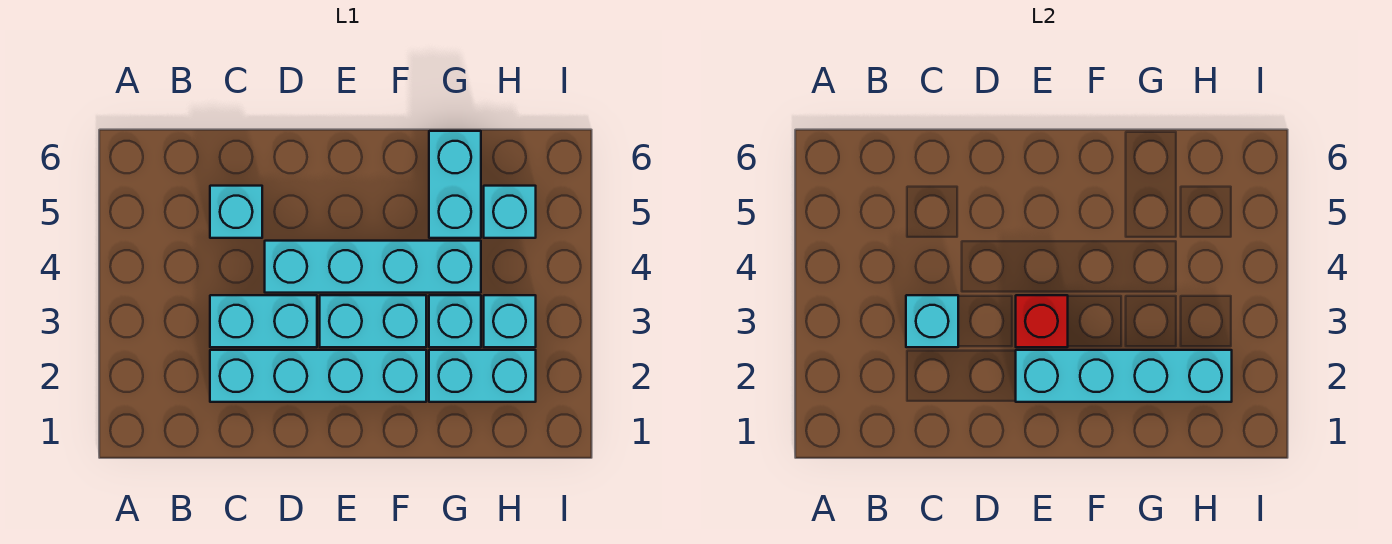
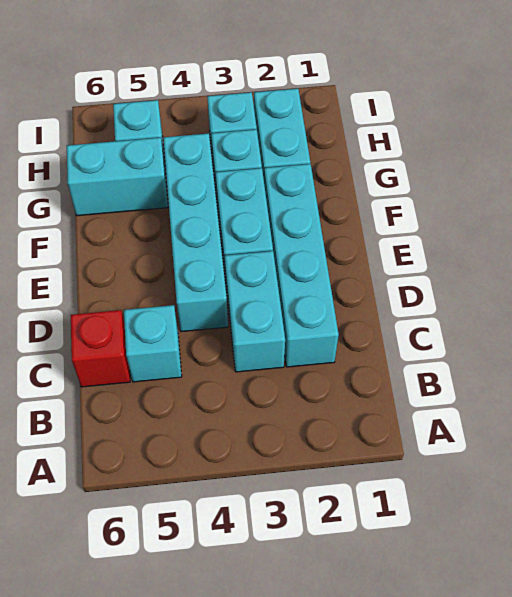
cyan 1x1 brick [906,295,958,347] -> none
cyan 1x4 brick [1016,350,1232,402] -> none
red 1x1 brick [1016,295,1068,347] -> red 1x1 brick moved to [71,310,130,387]

